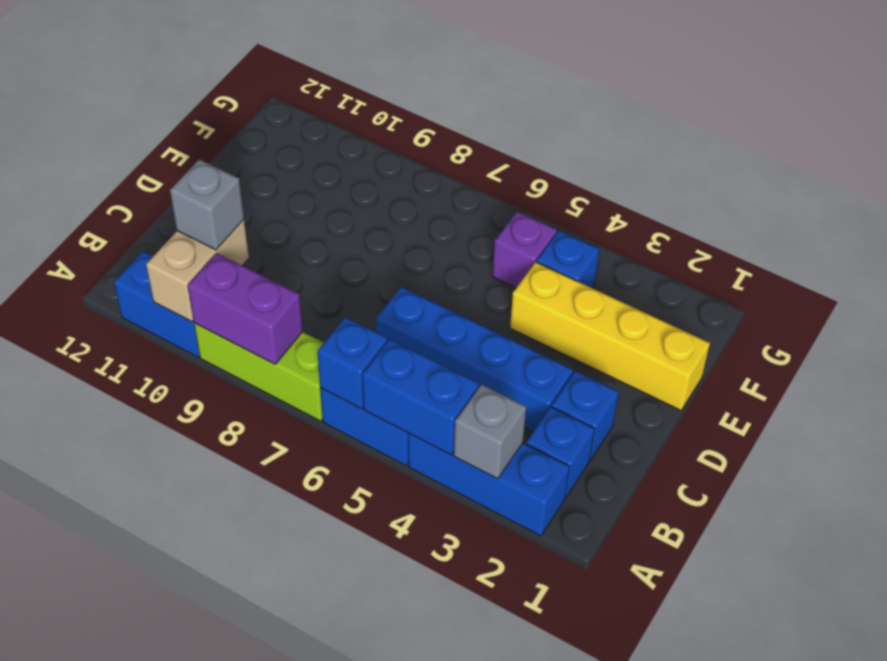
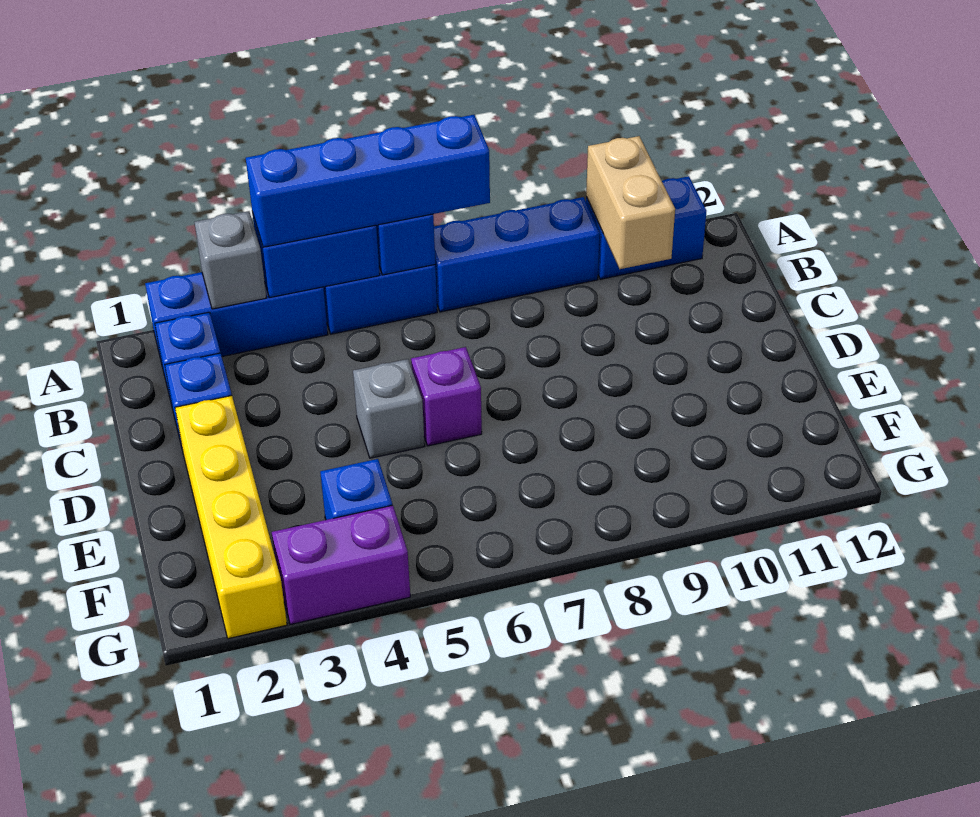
lime 1x3 brick [194,323,324,421] -> blue 1x3 brick [434,197,600,312]
purple 1x2 brick [188,253,303,364] -> purple 1x2 brick moved to [272,505,410,624]
grey 1x1 brick [170,159,244,250] -> grey 1x1 brick moved to [353,359,425,458]
blue 1x4 brick [376,287,573,432] -> blue 1x4 brick moved to [246,115,490,247]
yellow 1x4 brick [510,262,710,410] -> yellow 1x4 brick turned to [175,396,287,639]
purple 1x1 brick [492,211,557,288] -> purple 1x1 brick moved to [411,347,482,446]

